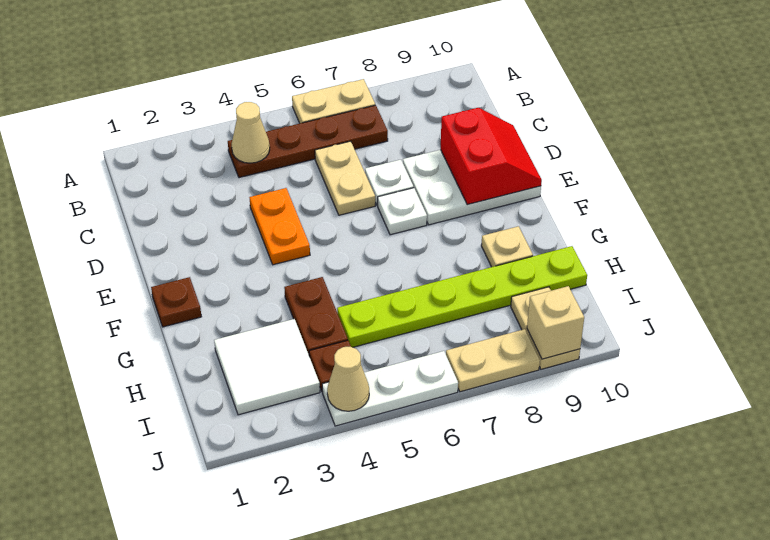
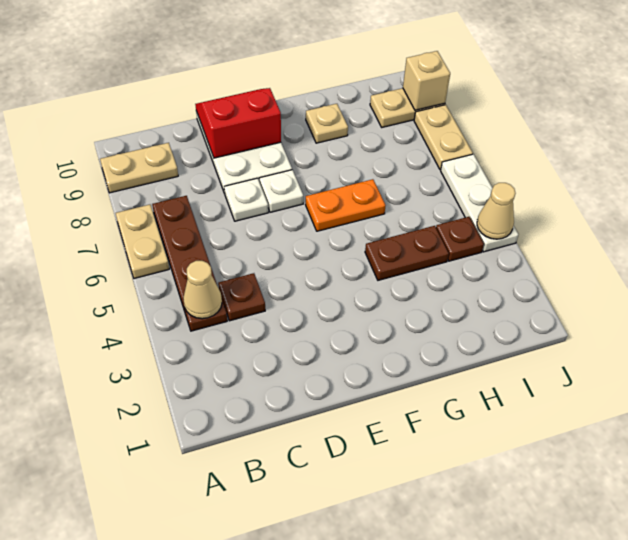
tan 1x2 plate [315,141,375,215] -> tan 1x2 plate moved to [100,143,178,193]
orange 1x2 plate [249,188,310,265] -> orange 1x2 plate moved to [305,179,386,231]
brown 1x1 plate [151,277,201,327] -> brown 1x1 plate moved to [218,273,265,321]
white 2x2 tile [214,319,320,415] -> none
lime 1x6 plate [337,246,587,347] -> none

